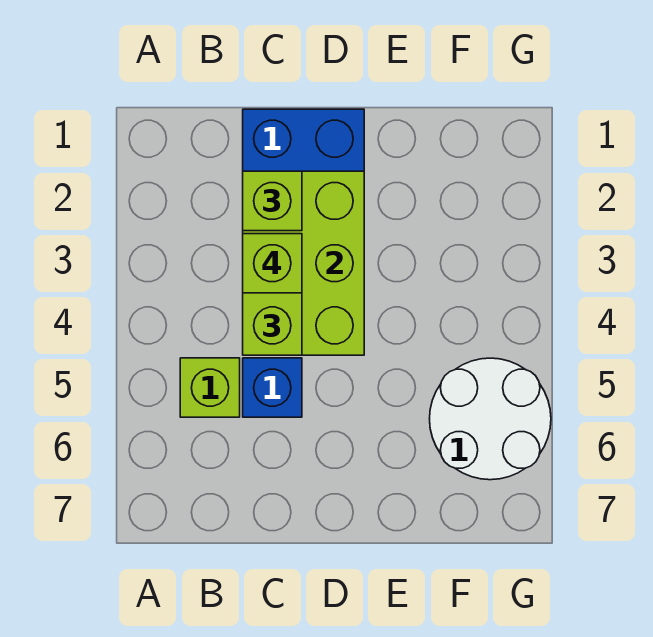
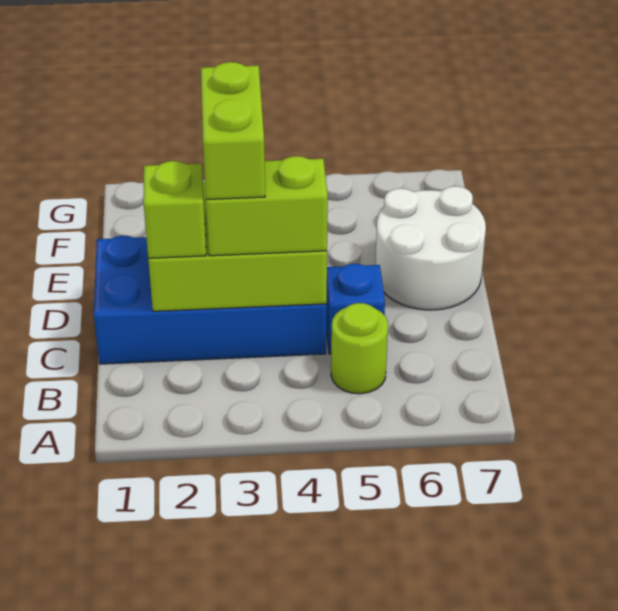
lime 1x1 brick [180,358,240,417] -> lime 1x1 round brick [331,303,388,394]
lime 1x1 brick [243,234,302,293] -> lime 1x2 brick [201,62,265,200]
white 2x2 round brick [430,358,551,480] -> white 2x2 round brick moved to [375,186,486,310]

